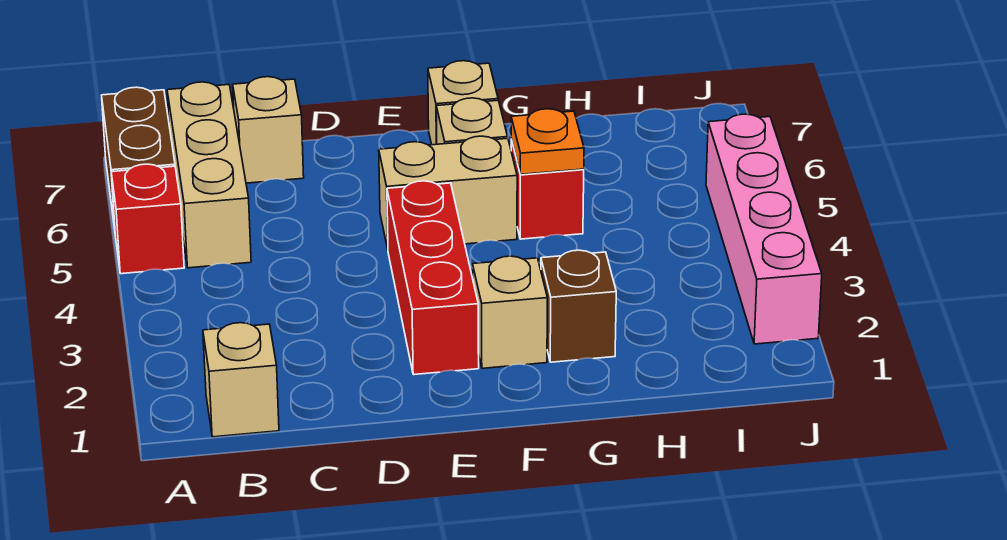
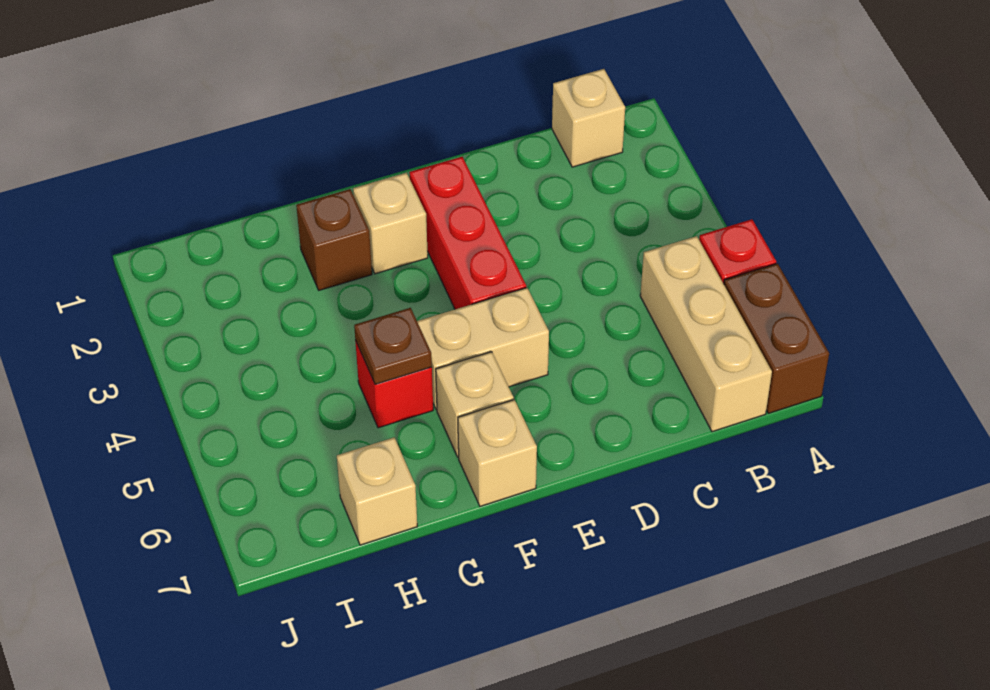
tan 1x1 brick [233,77,304,183] -> tan 1x1 brick moved to [337,437,417,545]
orange 1x1 plate [511,109,584,174] -> brown 1x1 plate [354,308,432,384]
pink 1x4 brick [706,114,822,344] -> none

